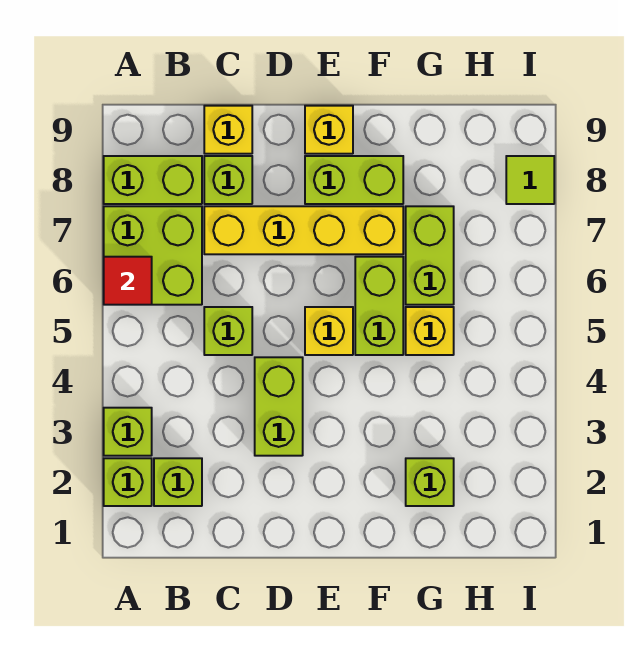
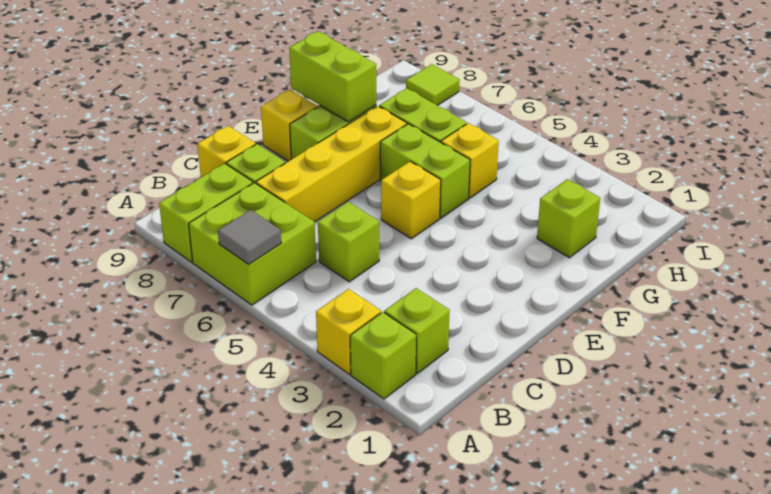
lime 1x1 brick [104,408,152,456] -> yellow 1x1 brick [316,289,381,374]
red 1x1 tile [104,257,152,305] -> grey 1x1 tile [218,210,281,264]
lime 1x2 brick [255,357,303,456] -> lime 1x2 brick moved to [289,31,376,122]

